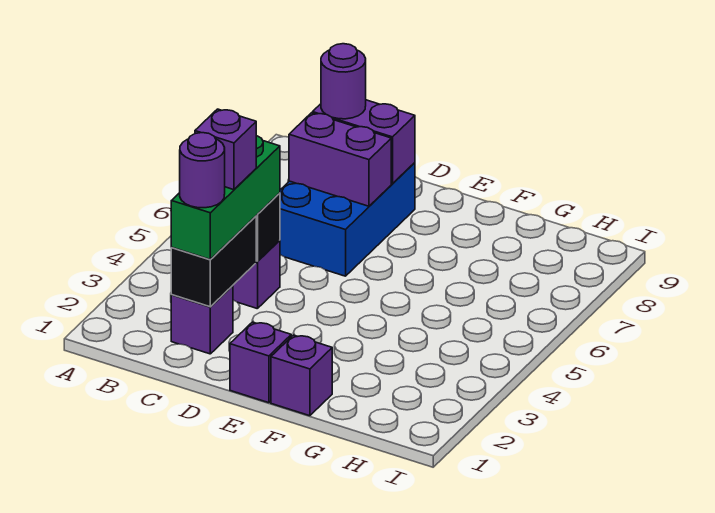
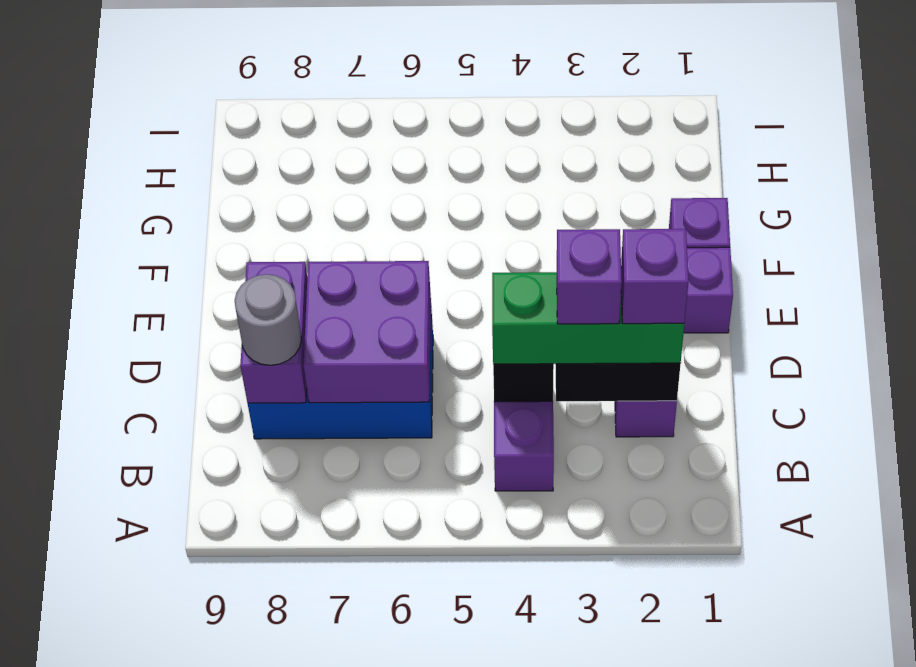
purple 1x1 round brick [180,133,225,208] -> purple 1x1 brick [621,229,688,324]
purple 1x2 brick [289,113,391,206] -> purple 2x2 brick [304,261,431,403]
purple 1x1 round brick [321,44,366,119] -> grey 1x1 round brick [235,274,302,365]

